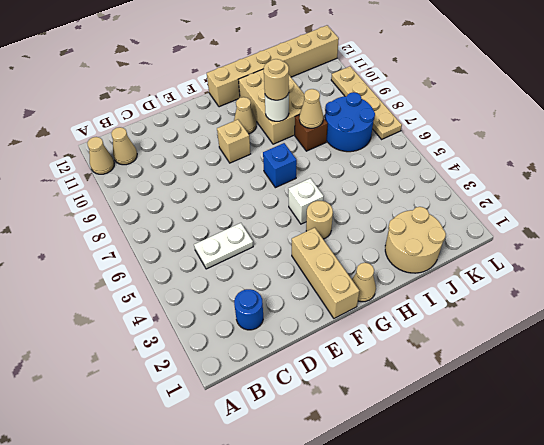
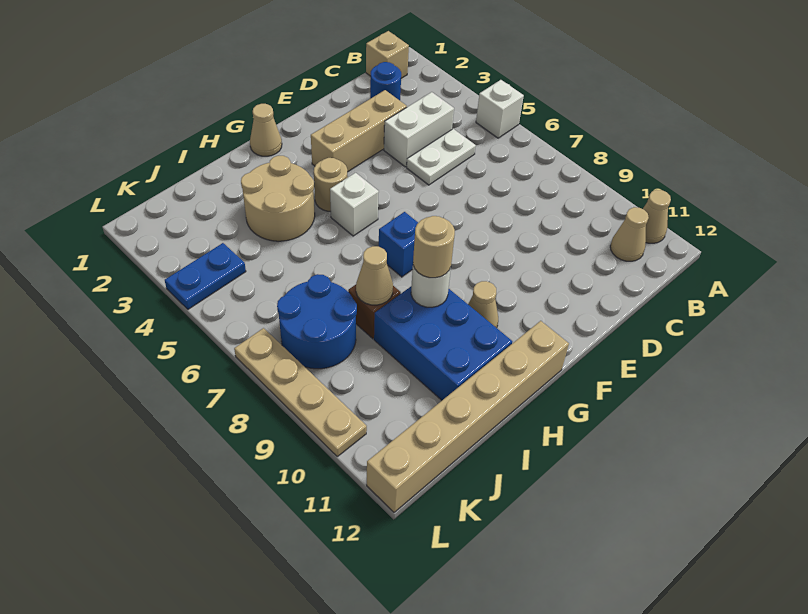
none -> white 1x1 brick [476,80,524,138]
none -> white 1x2 brick [384,92,454,167]
tan 1x3 brick [292,228,359,318] -> tan 1x3 brick turned to [311,90,407,172]
tan 1x1 brick [217,120,251,163] -> tan 1x1 brick moved to [366,31,409,78]
tan 2x3 brick [239,69,304,144] -> blue 2x3 brick [374,287,512,400]
tan 2x2 round brick [385,207,446,273] -> tan 2x2 round brick moved to [241,156,315,241]
none -> blue 1x2 plate [165,243,246,309]

